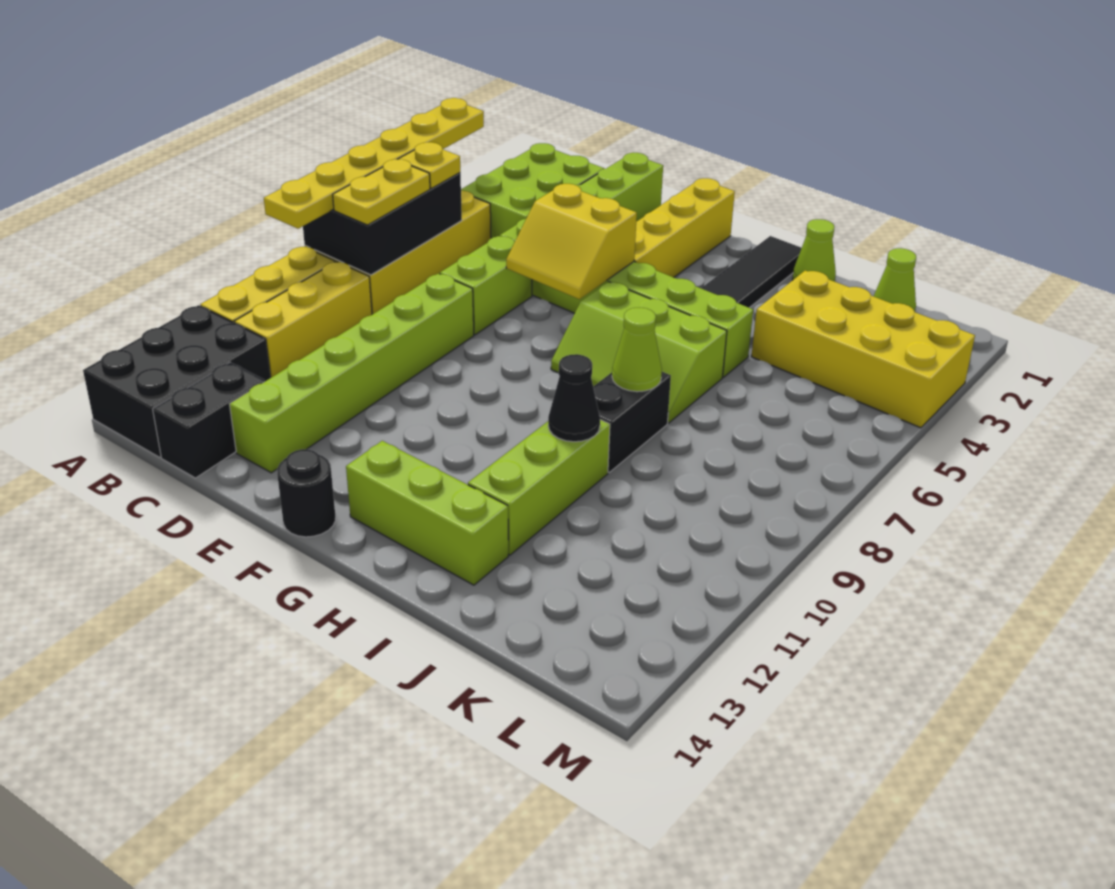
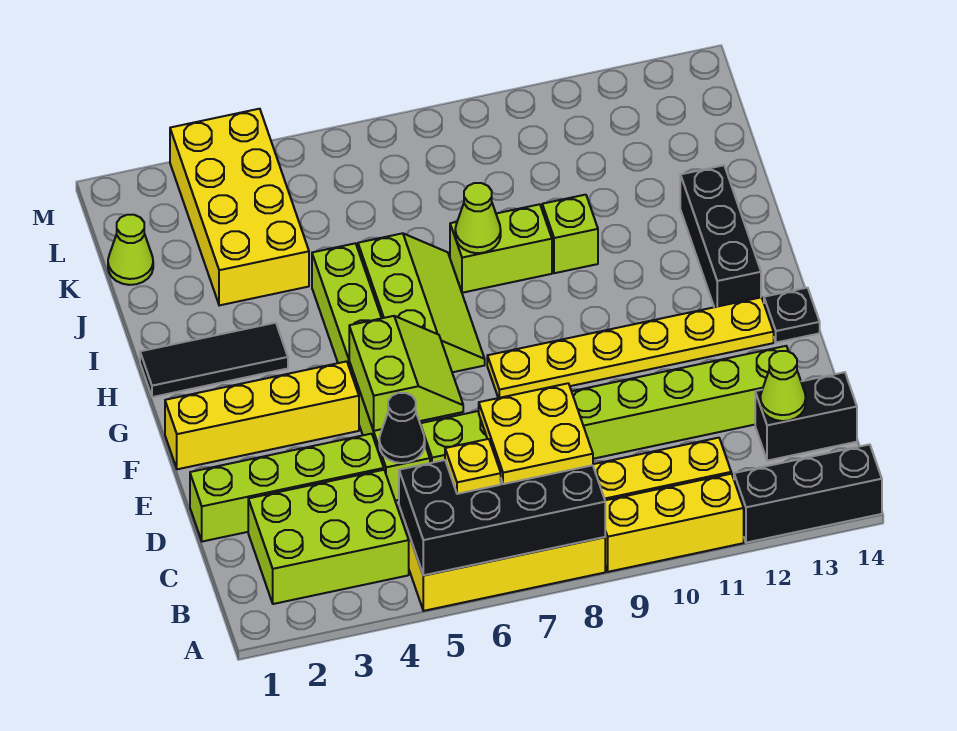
yellow 1x6 plate [264,98,484,229] -> yellow 1x6 plate moved to [487,297,774,398]
black 2x3 brick [303,173,462,275] -> black 2x4 brick [399,460,605,575]
black 2x3 brick [83,305,270,457] -> black 1x3 brick [734,444,882,543]
yellow 1x2 plate [333,159,430,225] -> yellow 2x2 plate [479,383,593,484]
yellow 2x2 slope [506,184,637,299] -> lime 2x2 slope [349,316,463,431]
black 1x1 round brick [277,449,336,537] -> black 1x1 plate [764,288,820,343]
lime 1x3 brick [346,441,508,585] -> black 1x3 brick [680,165,761,307]
lime 1x1 cone [793,219,836,282] -> lime 1x1 cone moved to [760,351,806,421]
black 1x2 brick [593,372,671,472] -> lime 1x2 brick [450,204,552,293]
lime 1x3 brick [468,420,610,555] -> lime 1x1 brick [542,195,598,273]
black 1x1 cone [548,354,600,442] -> black 1x1 cone moved to [379,393,425,463]

